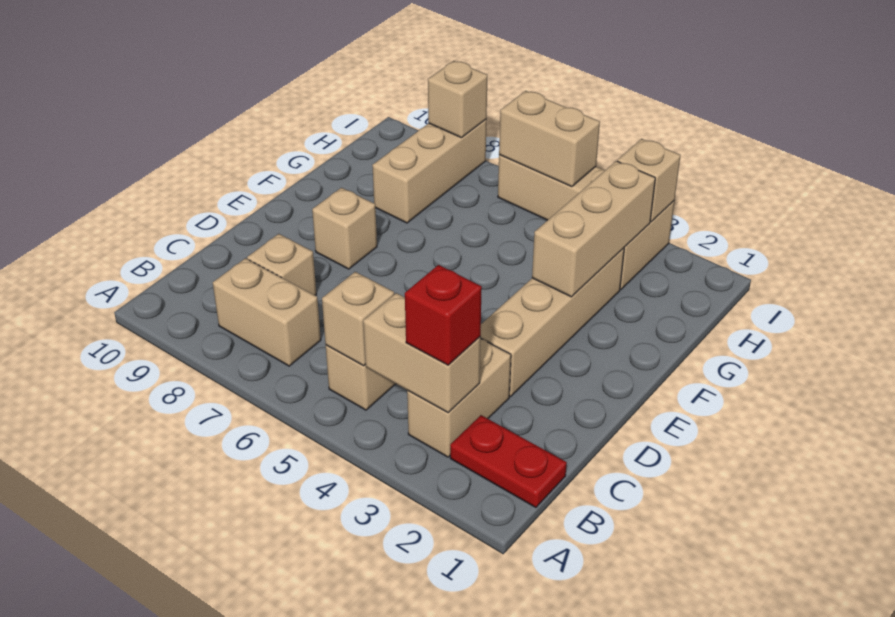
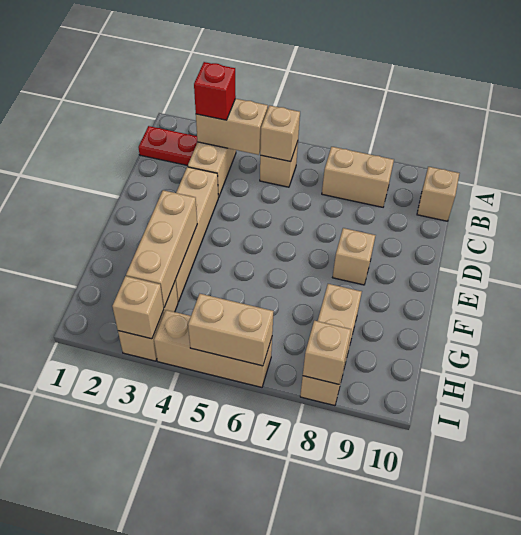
tan 1x1 brick [247,234,317,296] -> tan 1x1 brick moved to [417,167,460,221]

